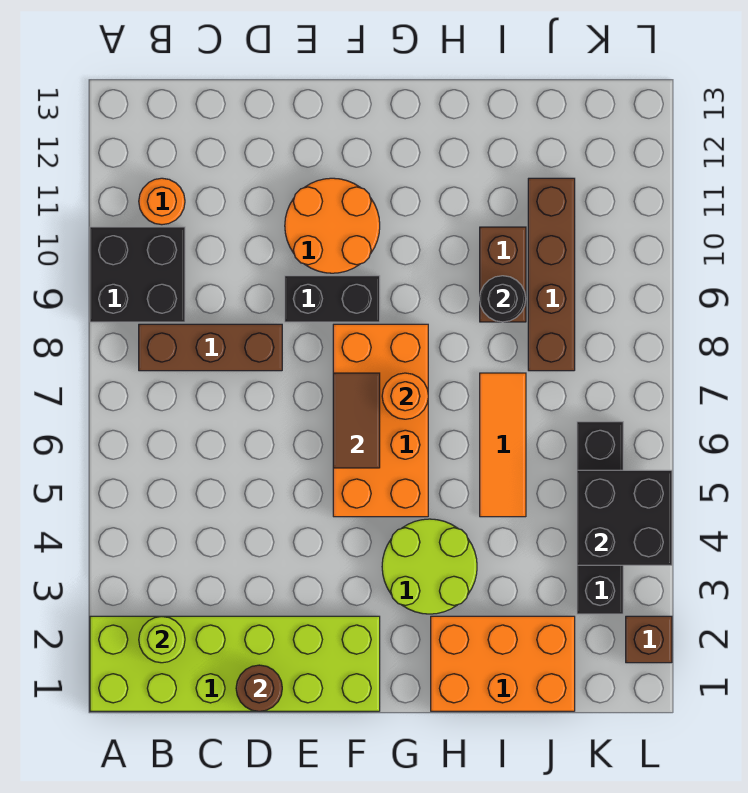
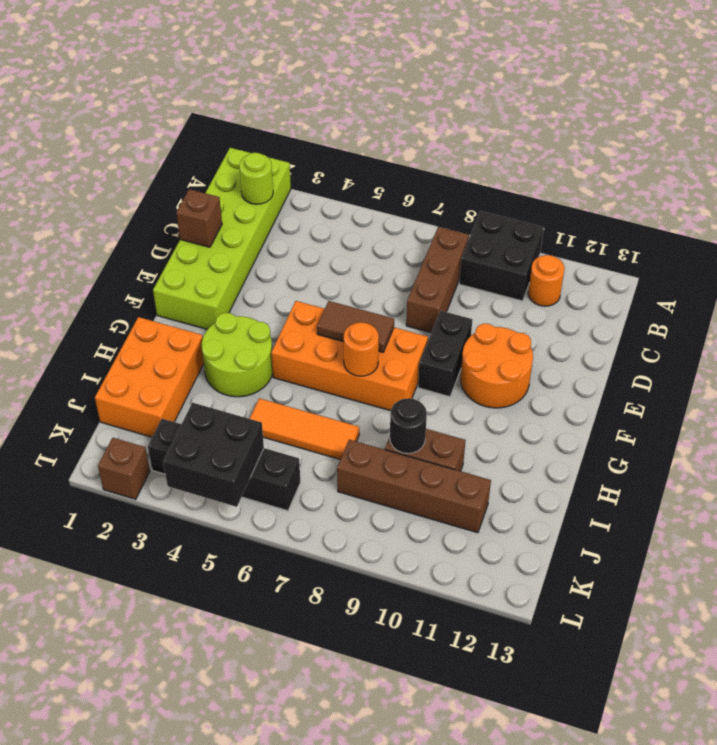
brown 1x1 round brick [236,665,282,711] -> brown 1x1 brick [176,189,222,247]

